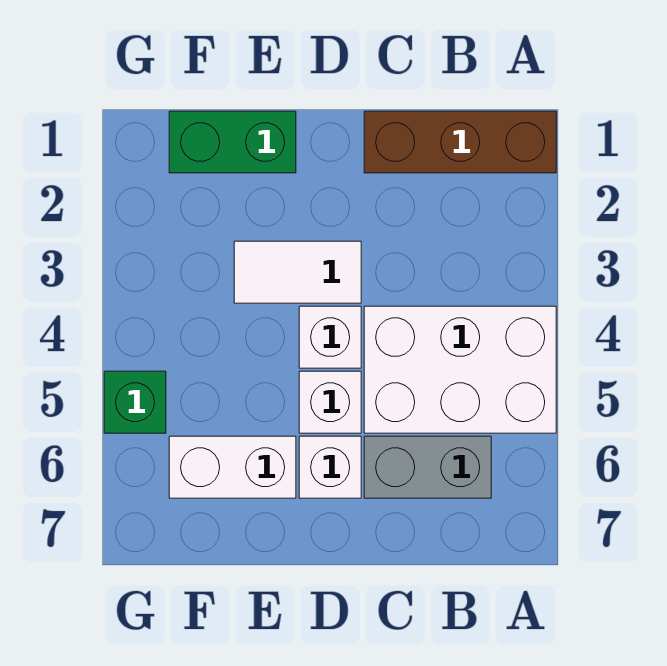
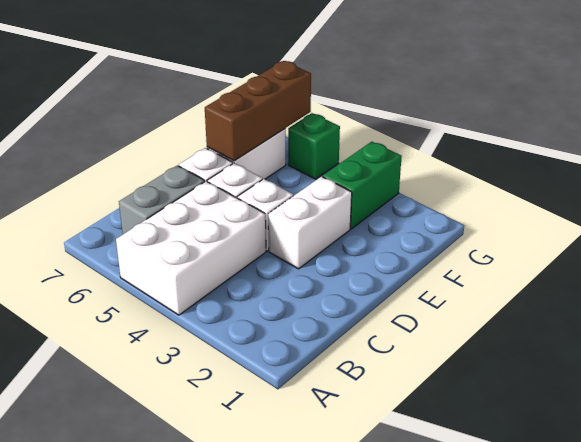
brown 1x3 brick [364,111,556,173] -> brown 1x3 brick moved to [205,61,311,161]
white 1x2 tile [234,241,361,303] -> white 1x2 brick [268,177,352,269]
green 1x2 brick [169,111,296,173] -> green 1x2 brick moved to [323,142,402,229]

